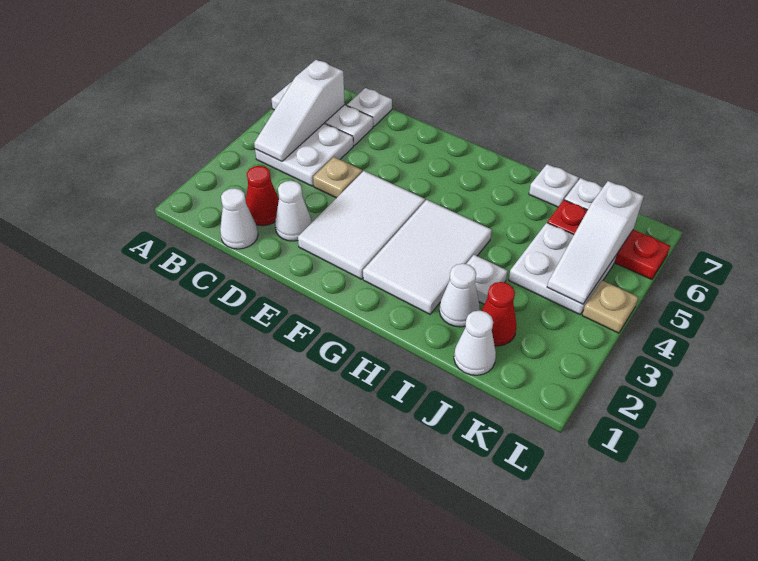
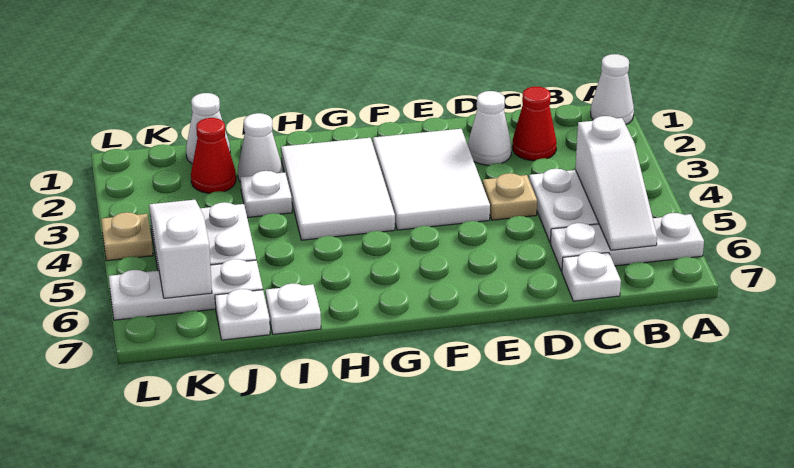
white 1x3 slope [254,60,345,161] -> white 1x3 slope turned to [575,116,657,250]
white 1x1 cone [220,188,258,249] -> white 1x1 cone moved to [591,54,634,124]
red 1x3 plate [547,200,670,280] -> white 1x3 plate [109,259,263,320]

